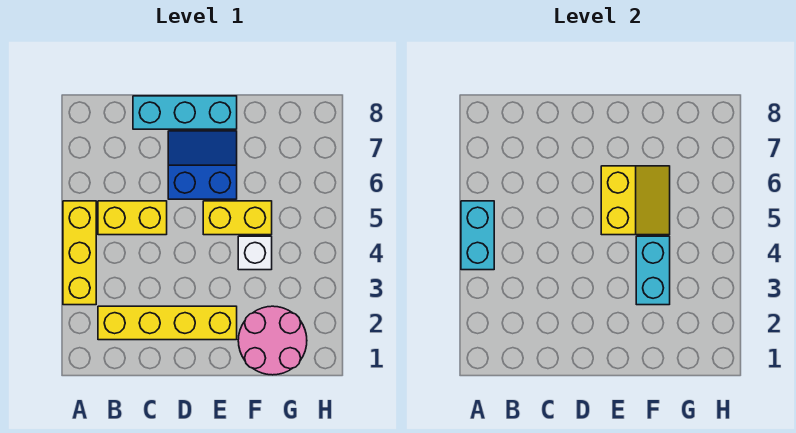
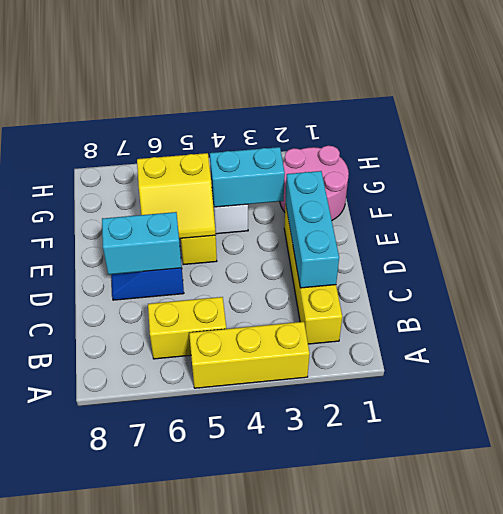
cyan 1x2 brick [461,201,494,270] -> cyan 1x2 brick moved to [102,212,182,275]
yellow 1x2 brick [98,201,167,235] -> yellow 1x2 brick turned to [148,297,226,359]
cyan 1x3 brick [133,96,237,129] -> cyan 1x3 brick moved to [286,171,339,288]
yellow 2x2 slope [601,166,670,235] -> yellow 2x2 slope turned to [137,153,216,238]

